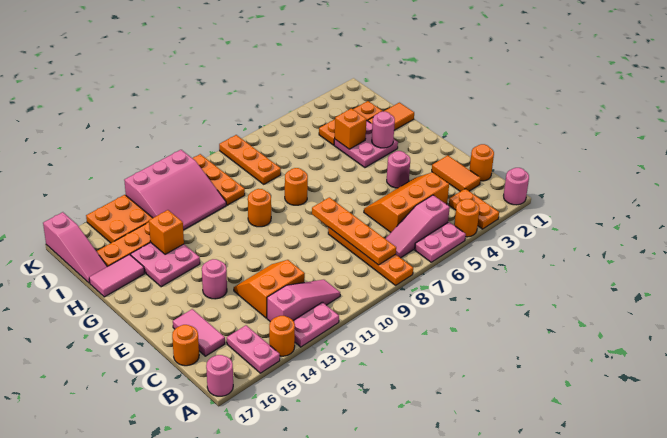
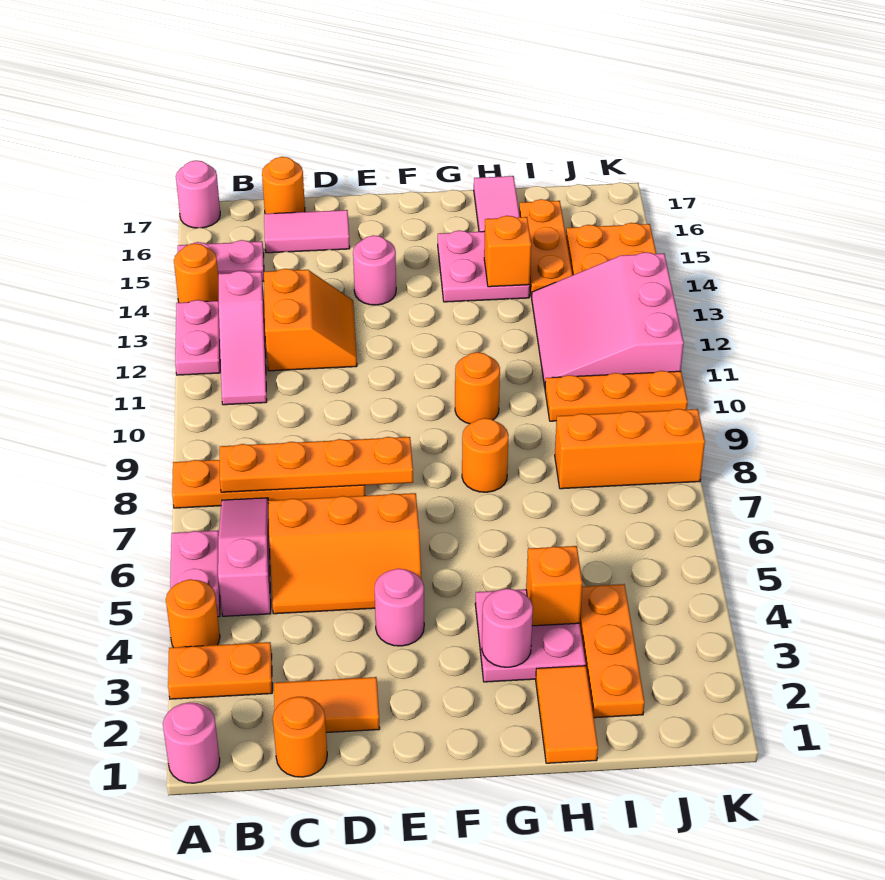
orange 2x3 slope [364,172,449,232] -> orange 2x3 slope turned to [268,493,421,614]
orange 1x3 plate [219,135,281,184] -> orange 1x3 brick [555,409,705,489]
pink 1x3 slope [43,212,107,283] -> none

